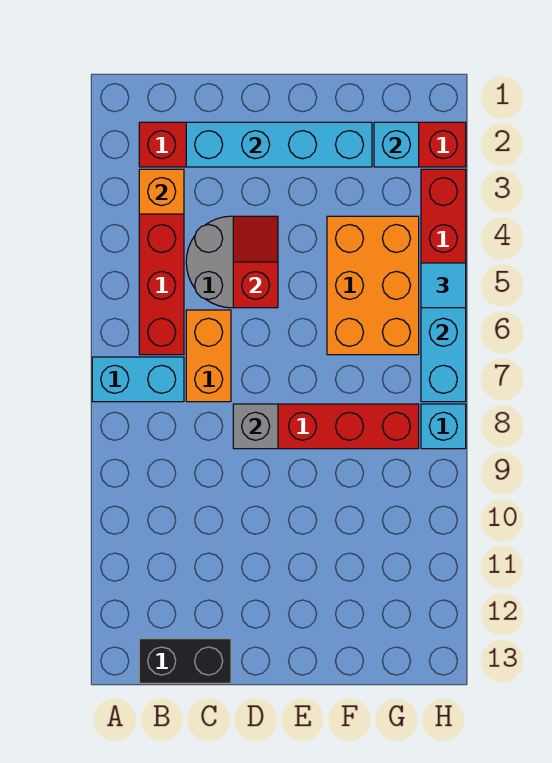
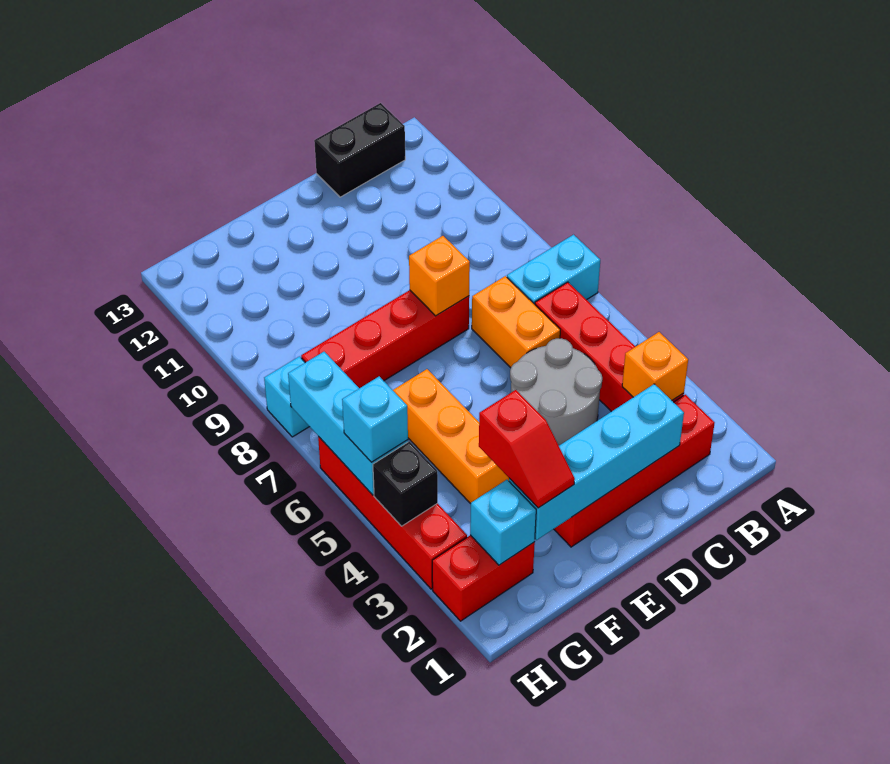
red 1x2 slope [233,216,278,308] -> red 1x2 slope moved to [479,390,575,508]
grey 1x1 brick [233,404,278,449] -> orange 1x1 brick [409,236,470,316]
orange 2x3 brick [327,216,419,355] -> orange 1x3 brick [393,369,509,504]
none -> black 1x1 brick [373,441,438,526]
cyan 1x1 tile [421,263,466,308] -> cyan 1x1 brick [342,376,408,462]

